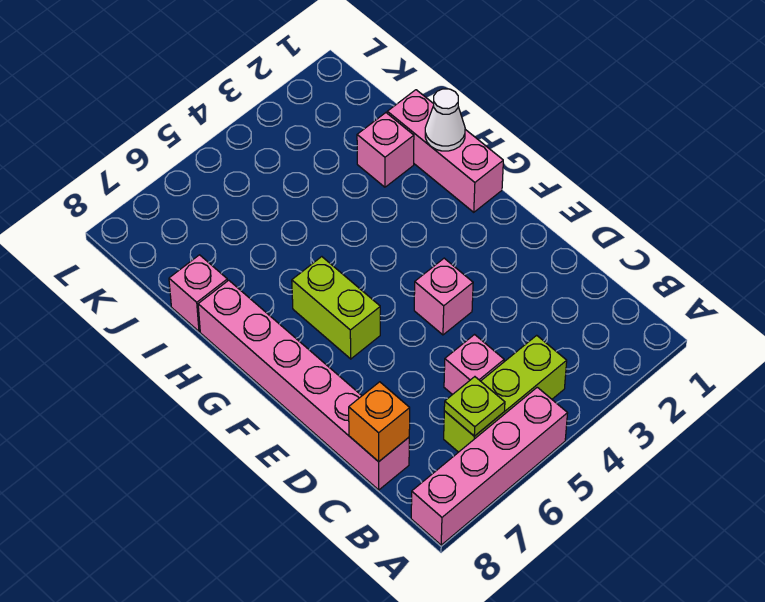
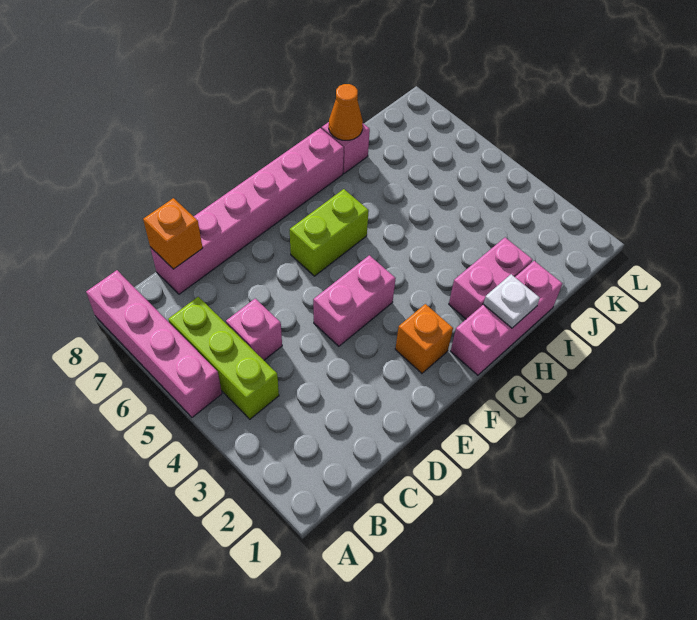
lime 1x1 plate [444,377,505,436] -> none
pink 1x1 brick [414,258,473,335] -> pink 1x2 brick [313,255,396,346]
none -> orange 1x1 brick [395,304,453,373]
white 1x1 cone [425,89,465,151] -> white 1x1 plate [484,274,540,328]
pink 1x1 brick [357,113,414,187] -> pink 1x2 brick [449,238,533,319]
none -> orange 1x1 cone [329,84,363,140]

